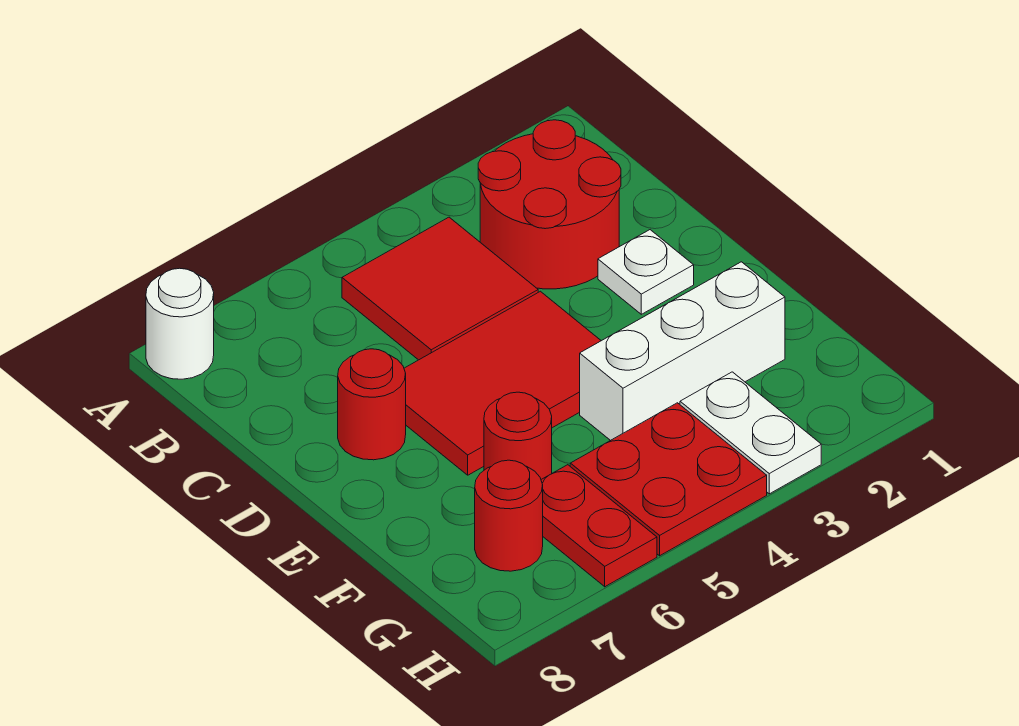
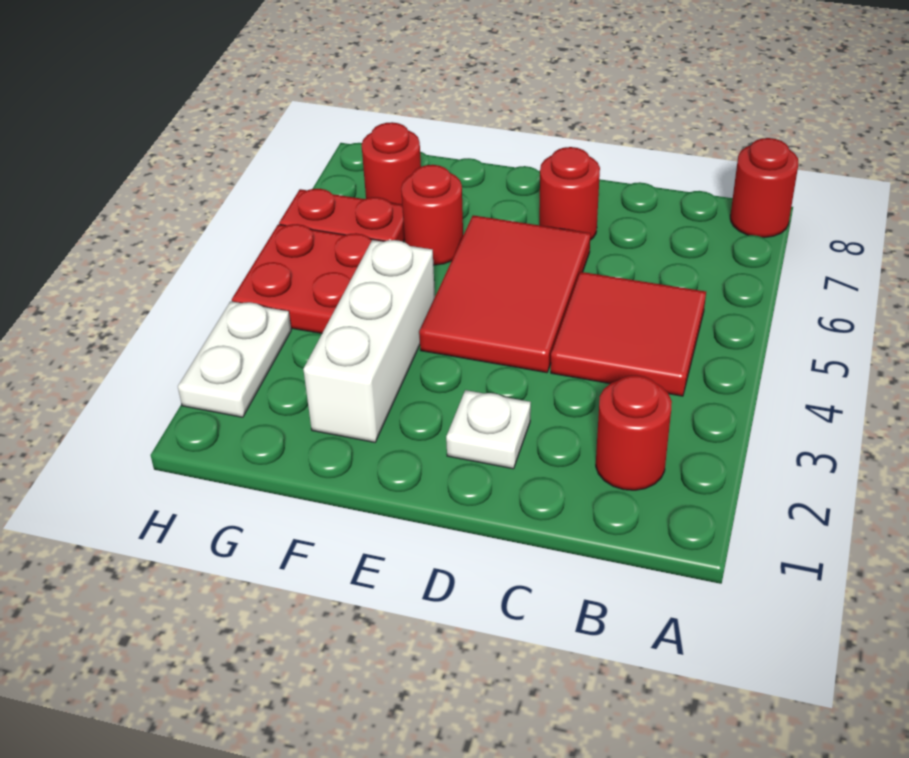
white 1x1 round brick [146,268,214,379] -> red 1x1 round brick [730,138,799,237]
red 2x2 round brick [478,120,621,289] -> red 1x1 round brick [596,375,672,490]
white 1x2 plate [680,372,821,494] -> white 1x2 plate turned to [178,301,291,417]

